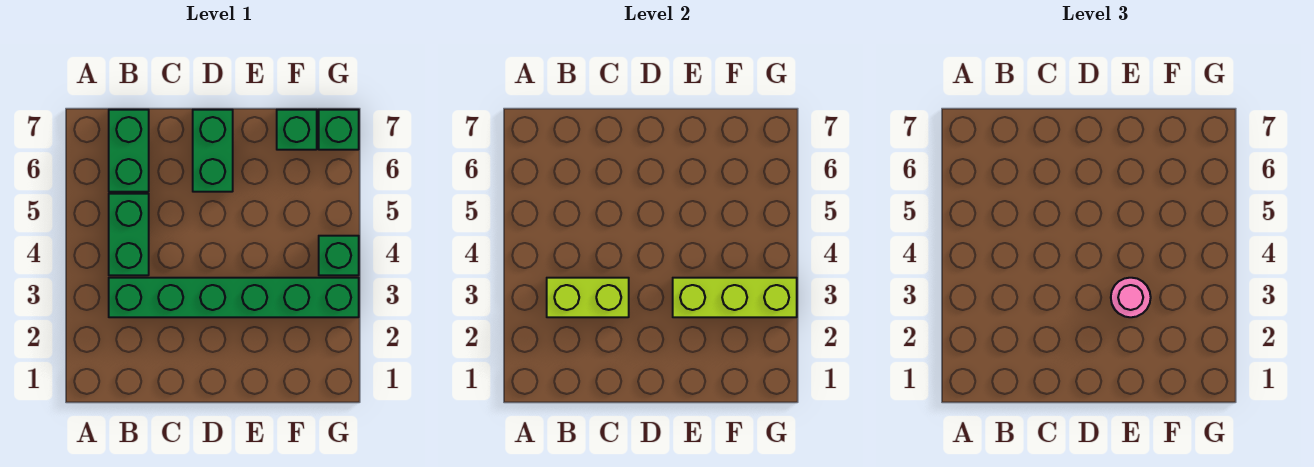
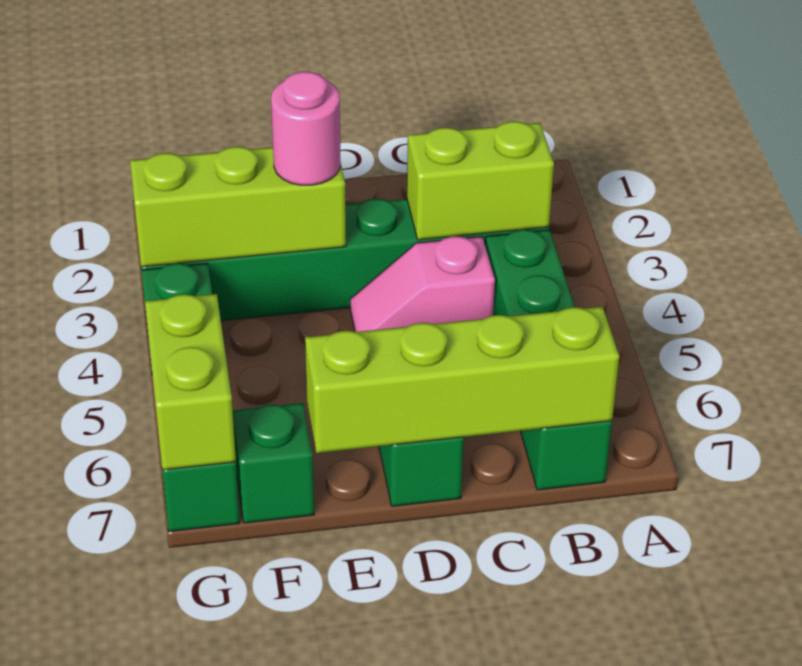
none -> lime 1x4 brick [305,307,619,453]
none -> pink 1x2 slope [350,236,495,332]
none -> lime 1x2 brick [145,294,236,470]

